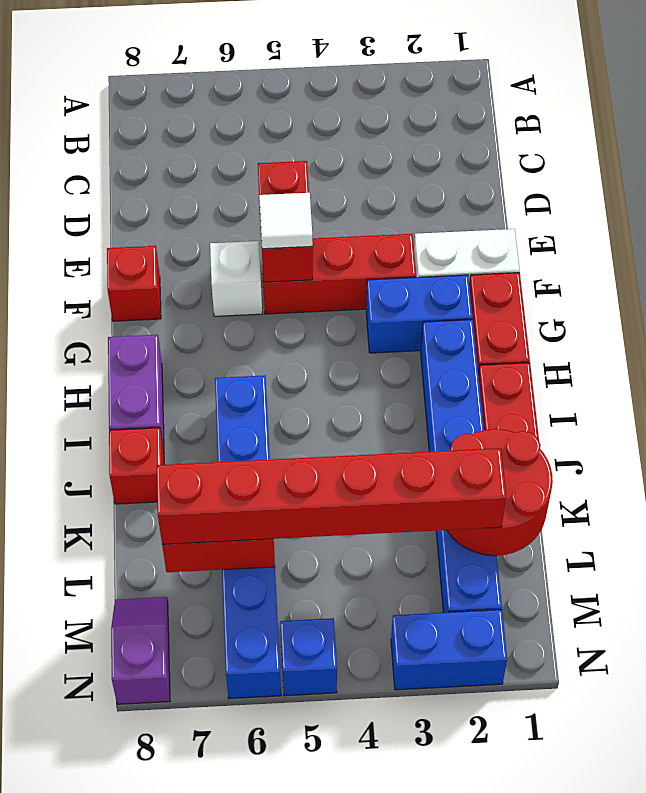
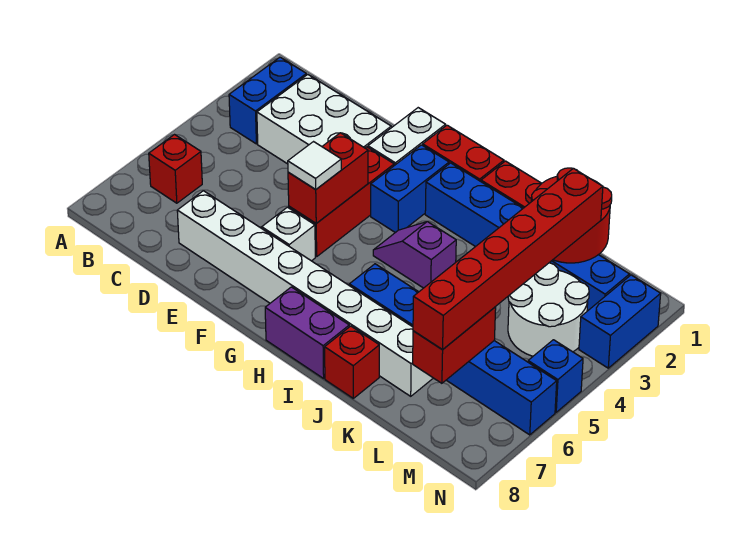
none -> blue 1x2 brick [229,57,306,144]
none -> white 2x3 brick [257,75,392,164]
none -> white 1x8 brick [177,191,433,396]
red 1x2 brick [258,161,313,282] -> red 1x2 brick turned to [288,133,368,223]
red 1x1 brick [107,246,161,321] -> red 1x1 brick moved to [149,135,202,203]
none -> white 2x2 round brick [508,263,589,356]
purple 1x2 slope [111,597,170,704] -> purple 1x2 slope moved to [373,222,456,288]

